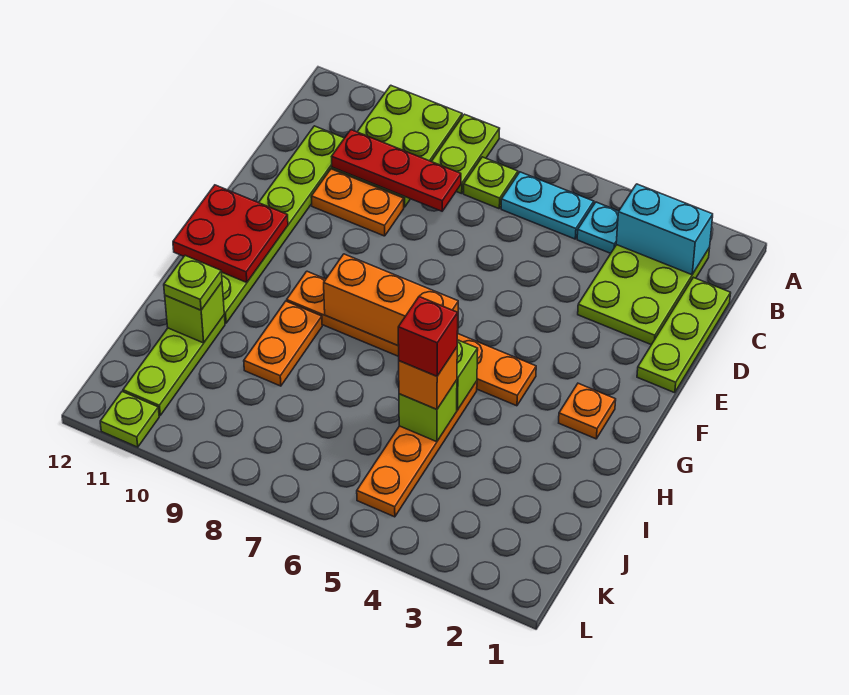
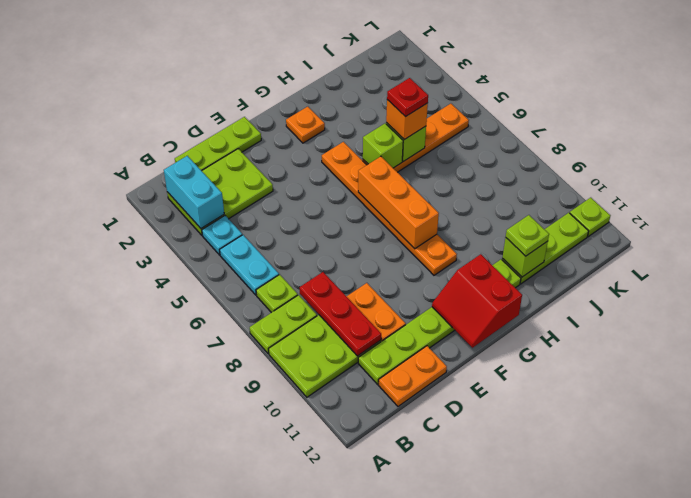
red 2x2 plate [173,185,288,283] -> red 2x2 slope [432,254,522,348]
orange 1x2 plate [244,301,322,386] -> orange 1x2 plate moved to [378,346,447,406]
red 1x1 brick [398,297,458,376] -> red 1x1 plate [387,78,428,117]

